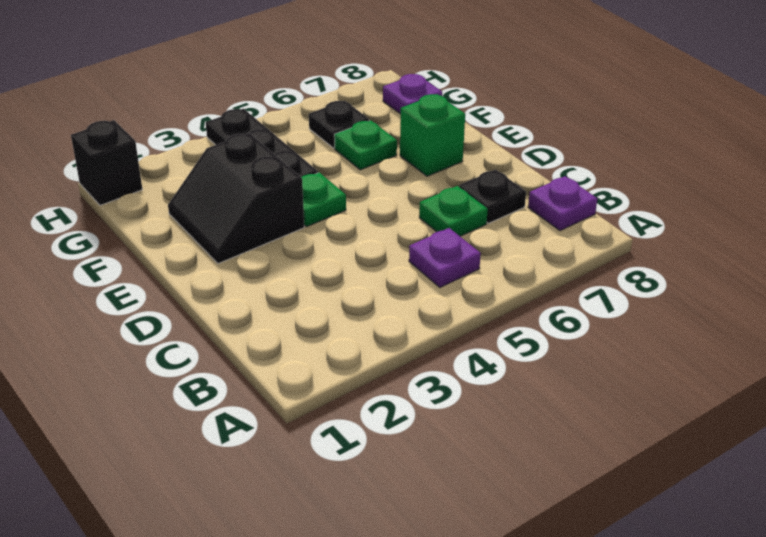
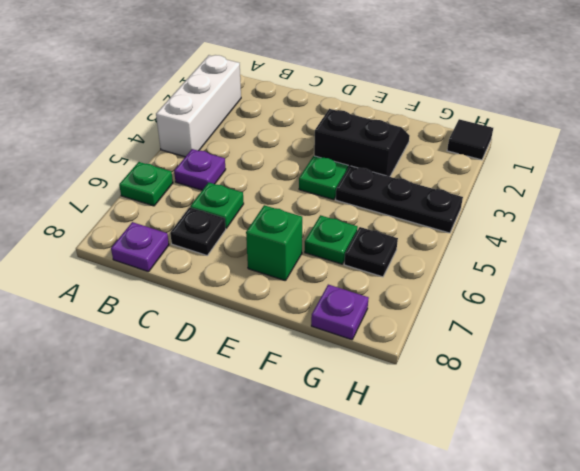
none -> white 1x3 brick [156,55,241,157]
none -> green 1x1 plate [119,162,173,206]
black 1x1 brick [71,120,142,205] -> black 1x1 tile [447,119,493,160]

